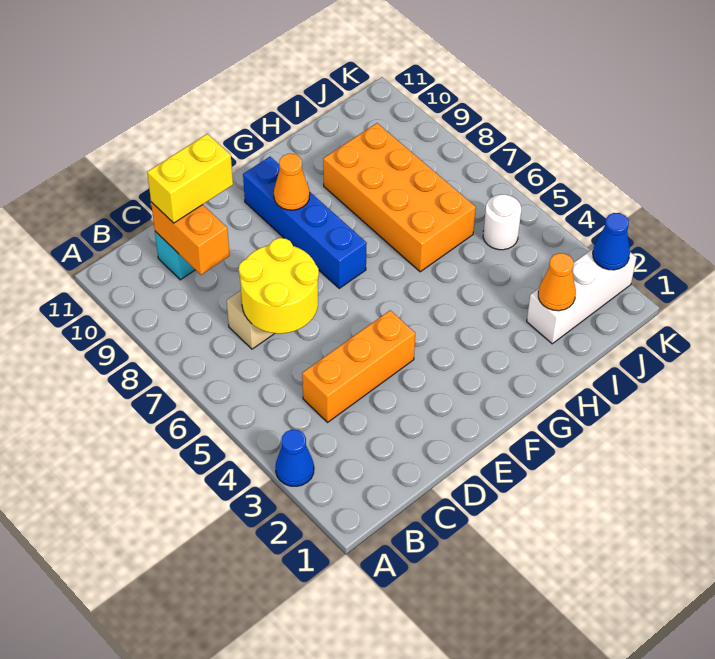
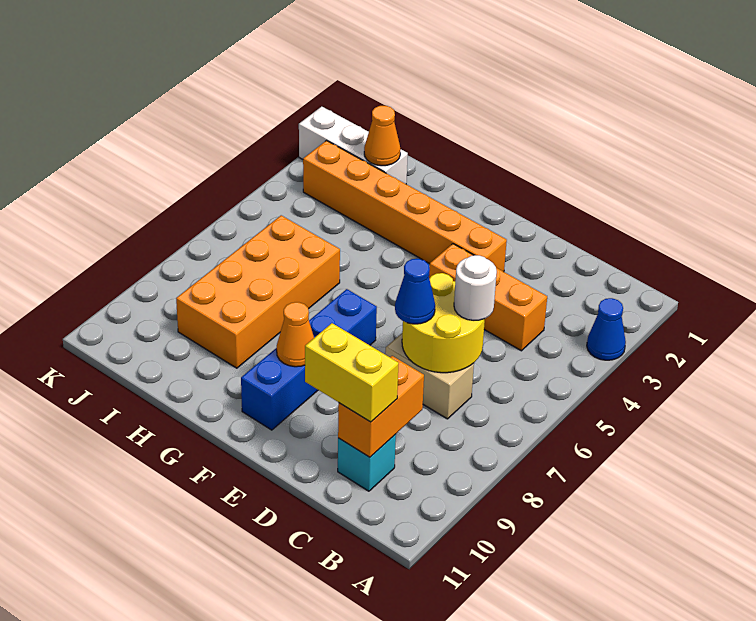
none -> orange 1x6 brick [303,141,507,272]
white 1x1 round brick [483,194,521,250] -> white 1x1 round brick moved to [454,255,497,320]
blue 1x1 cone [593,213,630,270] -> blue 1x1 cone moved to [395,259,435,324]

